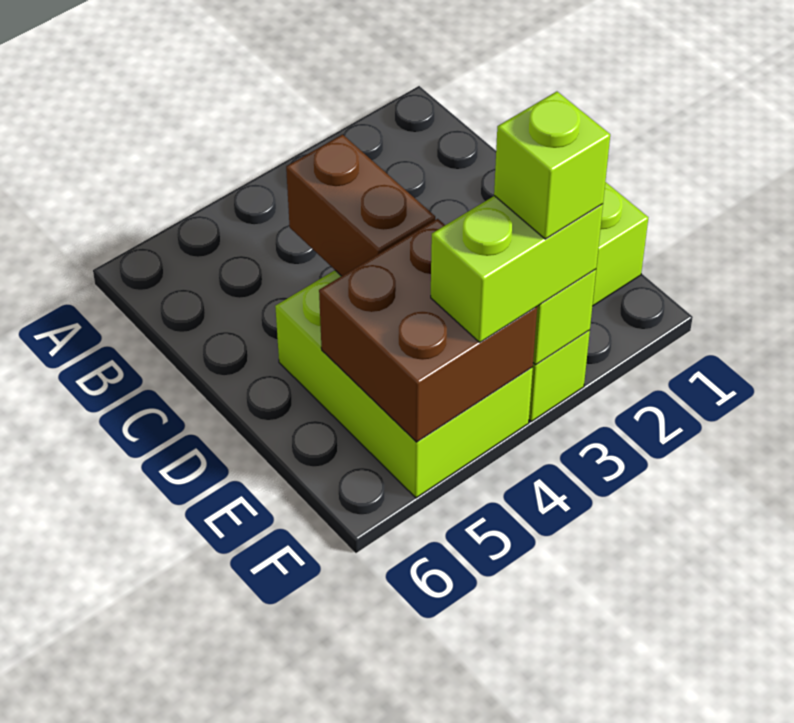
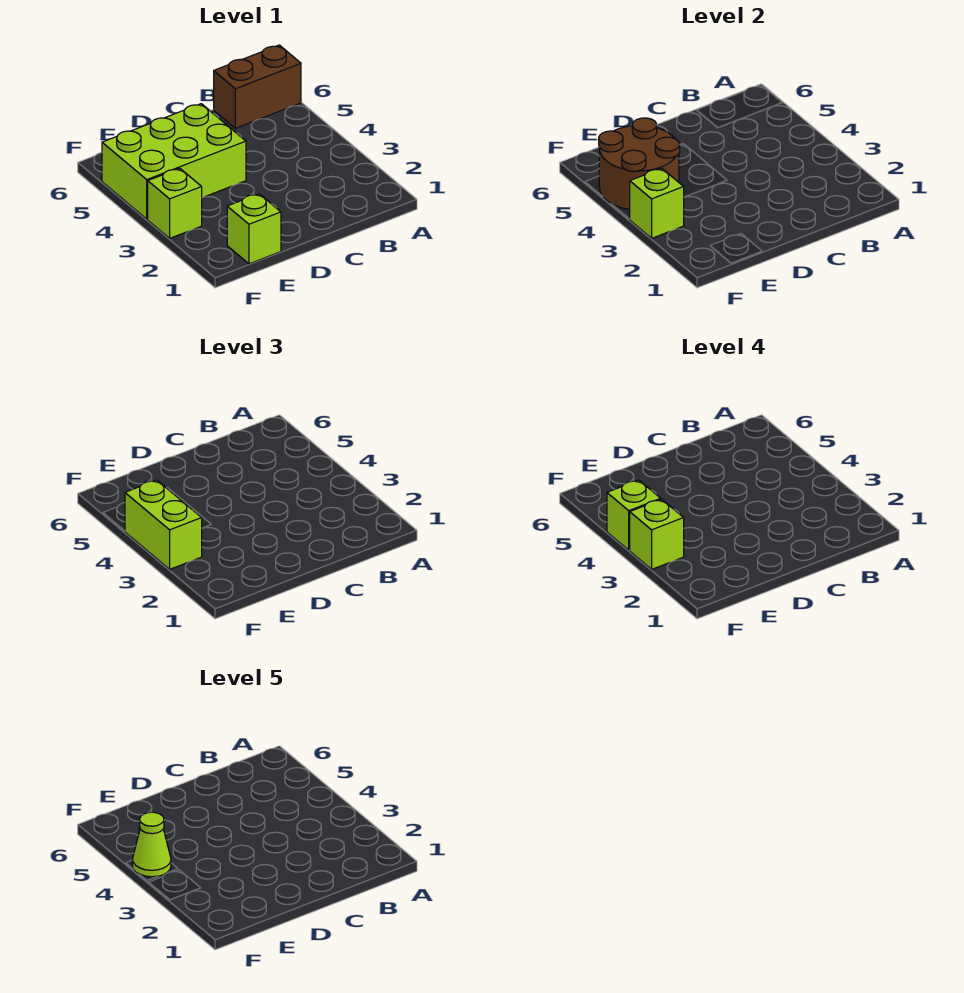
brown 1x2 brick [286,135,435,276] -> brown 1x2 brick moved to [214,45,301,128]
brown 2x2 brick [319,219,537,442] -> brown 2x2 round brick [599,118,680,209]
none -> lime 1x1 brick [607,480,661,550]
none -> lime 1x1 cone [132,812,171,877]

